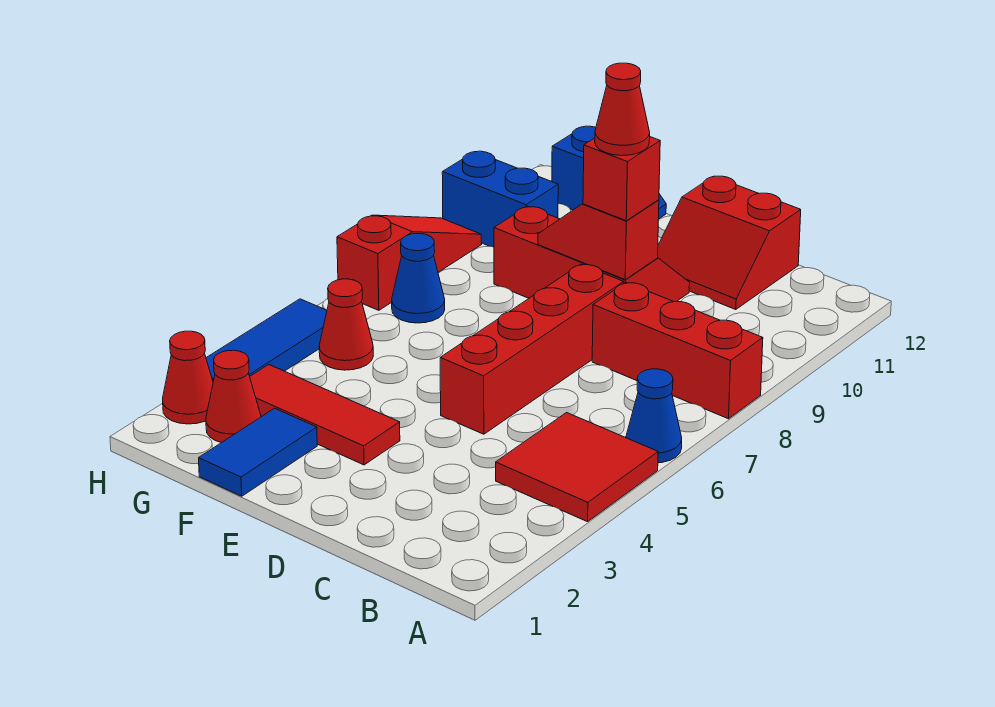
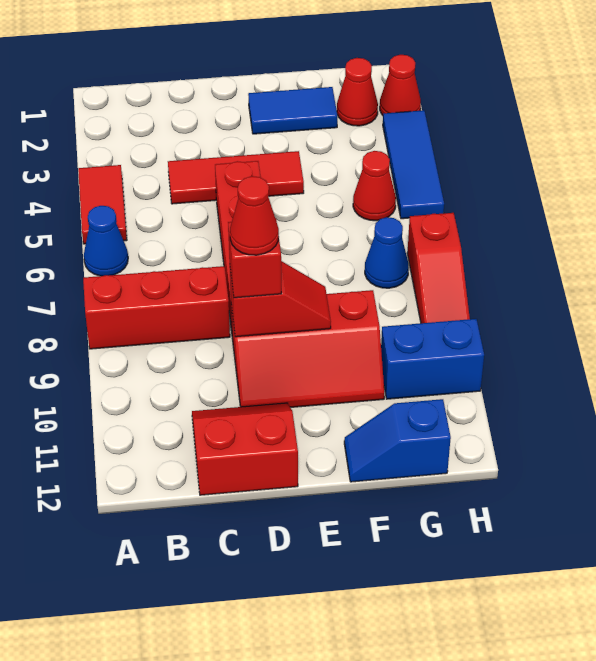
red 2x2 tile [496,413,658,522] -> red 1x2 tile [78,165,127,244]
red 1x3 tile [250,365,400,465] -> red 1x3 tile moved to [168,151,304,204]
blue 1x2 tile [199,408,317,496] -> blue 1x2 tile turned to [248,87,337,134]

